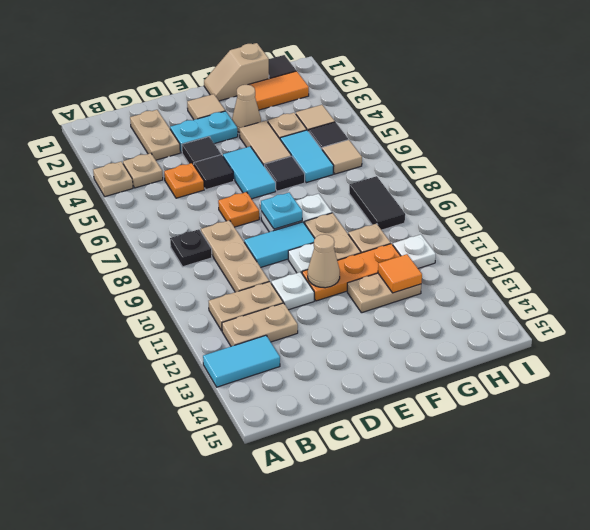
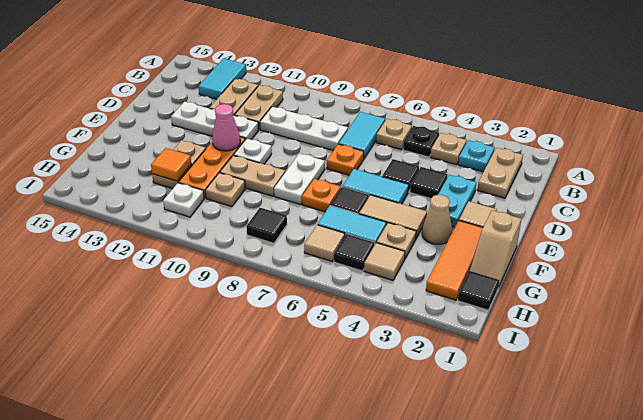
tan 1x1 plate [93,162,133,197] -> tan 1x1 plate moved to [376,119,412,150]
black 1x1 plate [170,229,212,267] -> black 1x1 plate moved to [403,126,439,157]
tan 1x2 plate [130,110,180,160] -> tan 1x2 plate turned to [477,148,523,198]
orange 1x1 plate [164,163,204,198] -> orange 1x1 plate moved to [302,179,341,212]
tan 1x3 plate [201,220,269,292] -> white 1x3 plate [260,107,348,151]
cyan 1x2 tile [244,222,315,267] -> cyan 1x2 tile moved to [339,112,385,158]
white 1x1 plate [271,272,314,310] -> white 1x3 plate [171,102,259,140]
cyan 1x1 plate [261,193,302,229] -> cyan 1x1 plate moved to [458,140,495,172]
tan 1x1 cone [308,234,340,288] -> pink 1x1 cone [212,104,240,151]
tan 1x2 slope [204,43,269,101] -> tan 1x2 slope turned to [470,210,521,288]
orange 1x2 tile [248,71,309,110] -> orange 1x3 tile [426,221,483,300]
black 1x2 tile [349,176,405,230] -> black 1x1 tile [246,208,287,243]

